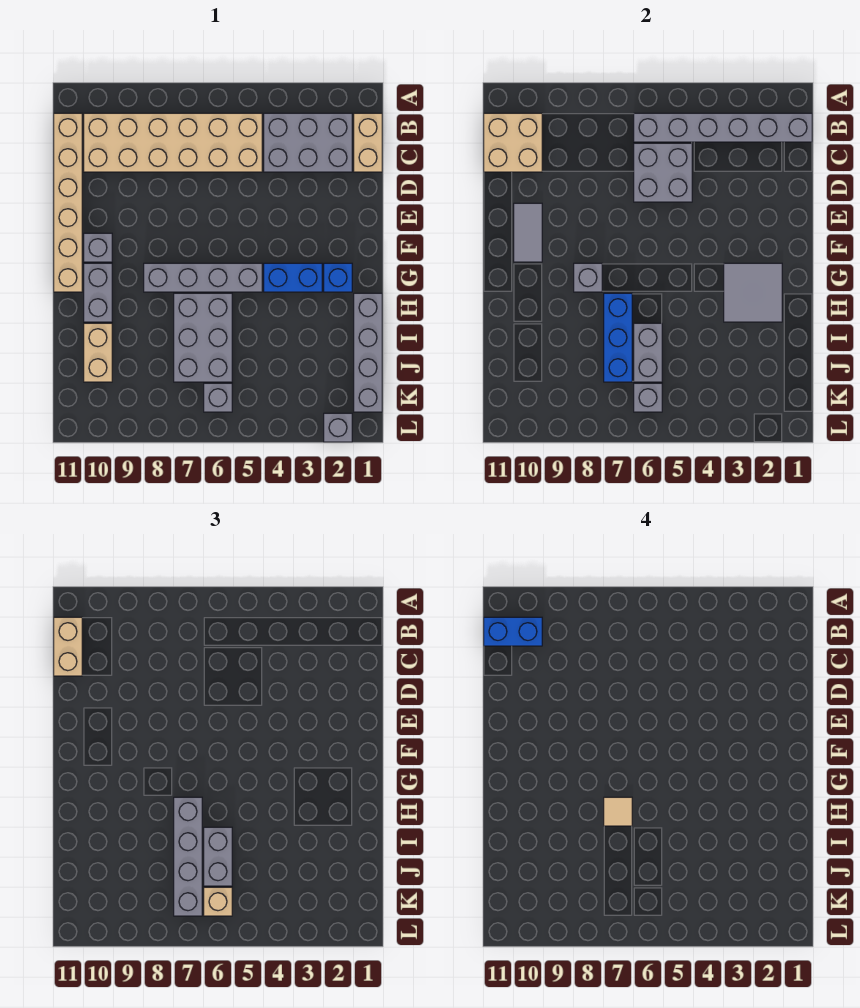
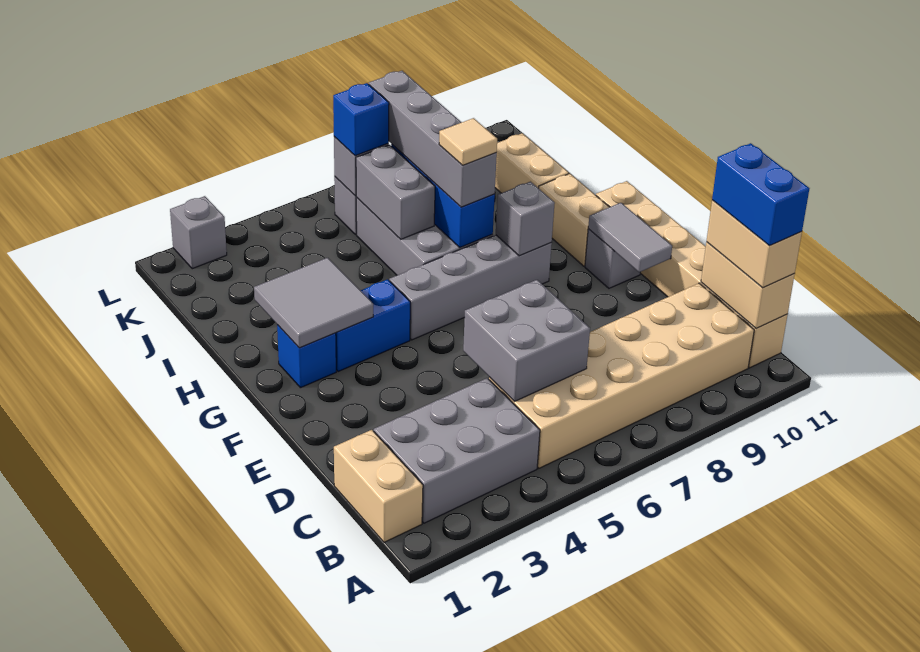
grey 1x6 brick [634,113,812,142] -> none
tan 2x2 brick [484,113,542,172] -> tan 1x2 brick [701,242,795,329]
blue 1x2 brick [484,617,542,646] -> blue 1x2 brick turned to [712,143,809,246]
grey 1x2 brick [84,263,112,322] -> tan 1x2 brick [539,174,609,266]
grey 1x4 brick [354,293,382,412] -> none
grey 1x2 brick [204,827,232,886] -> none
tan 1x1 brick [204,887,232,916] -> blue 1x1 brick [333,83,389,156]

